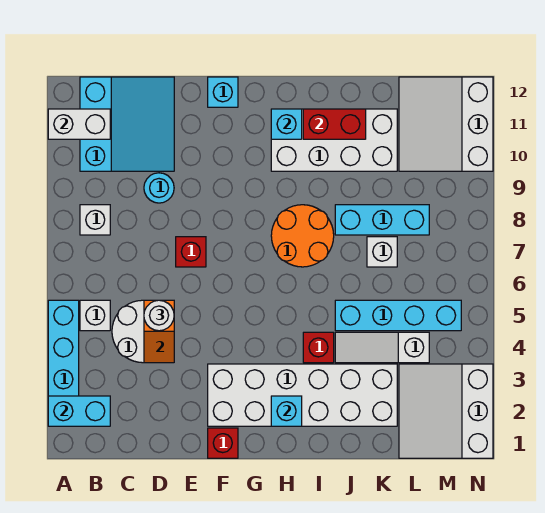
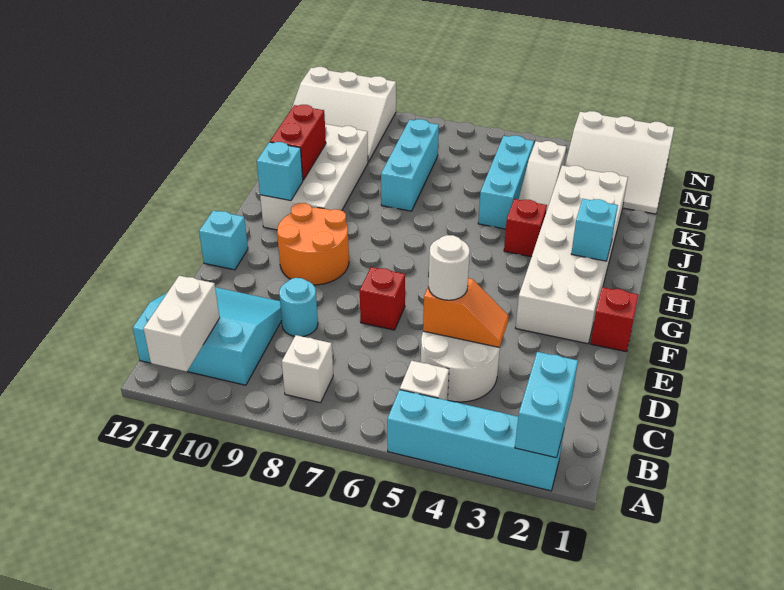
orange 2x2 round brick [271,205,334,267] -> orange 2x2 round brick moved to [277,203,349,285]
cyan 1x4 brick [335,300,461,331] -> cyan 1x3 brick [478,136,534,229]
white 1x1 brick [367,237,397,267] -> none

